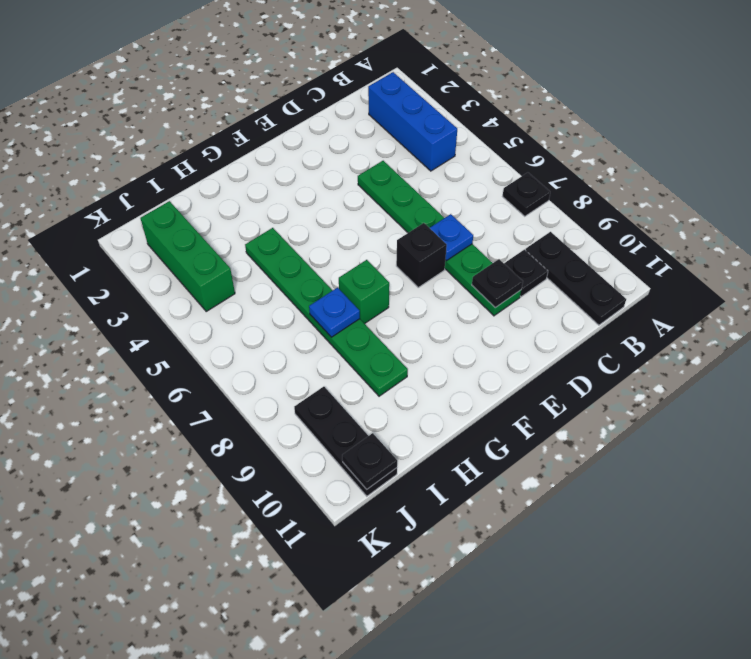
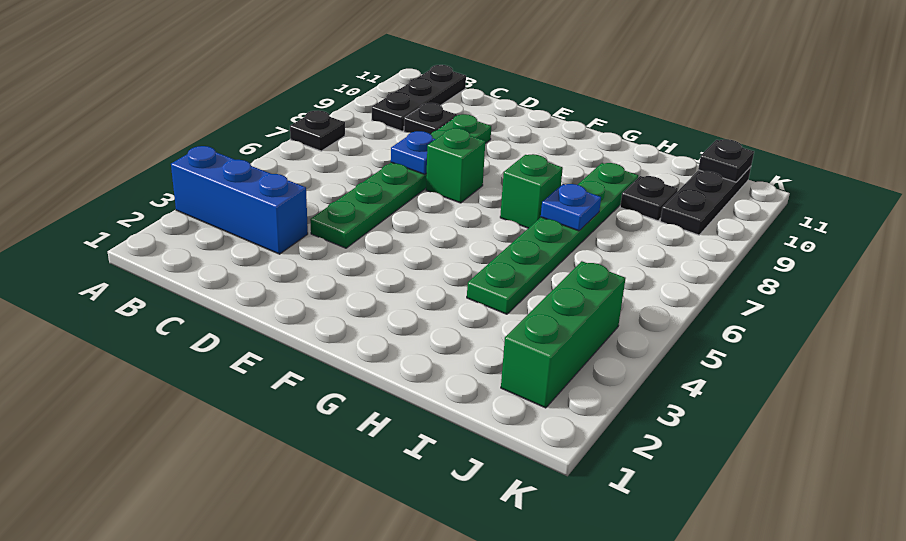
blue 1x3 brick [368,72,457,171] -> blue 1x3 brick turned to [171,146,308,254]
black 1x1 plate [472,259,523,308] -> black 1x1 plate moved to [620,176,678,221]
black 1x1 brick [396,223,447,287] -> green 1x1 brick [426,128,485,203]

